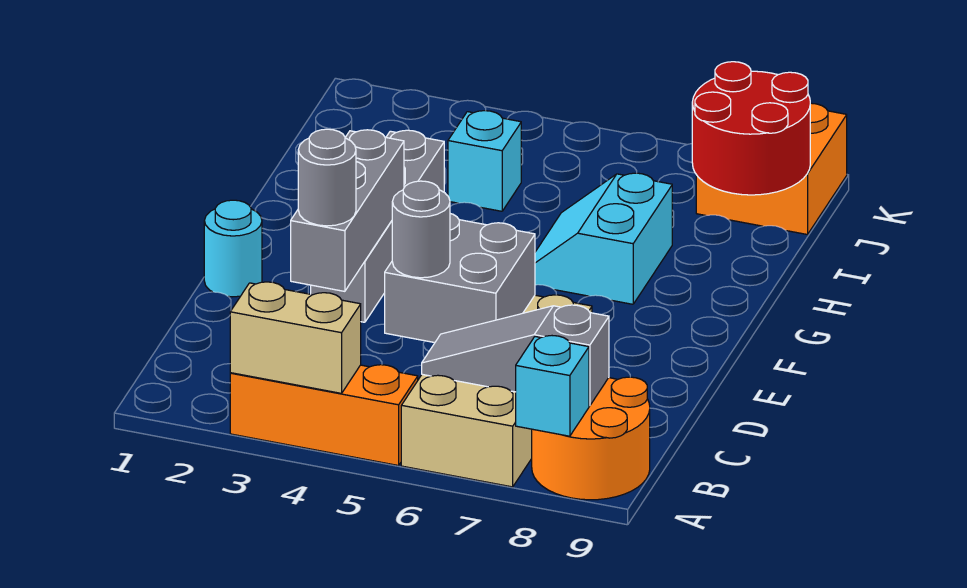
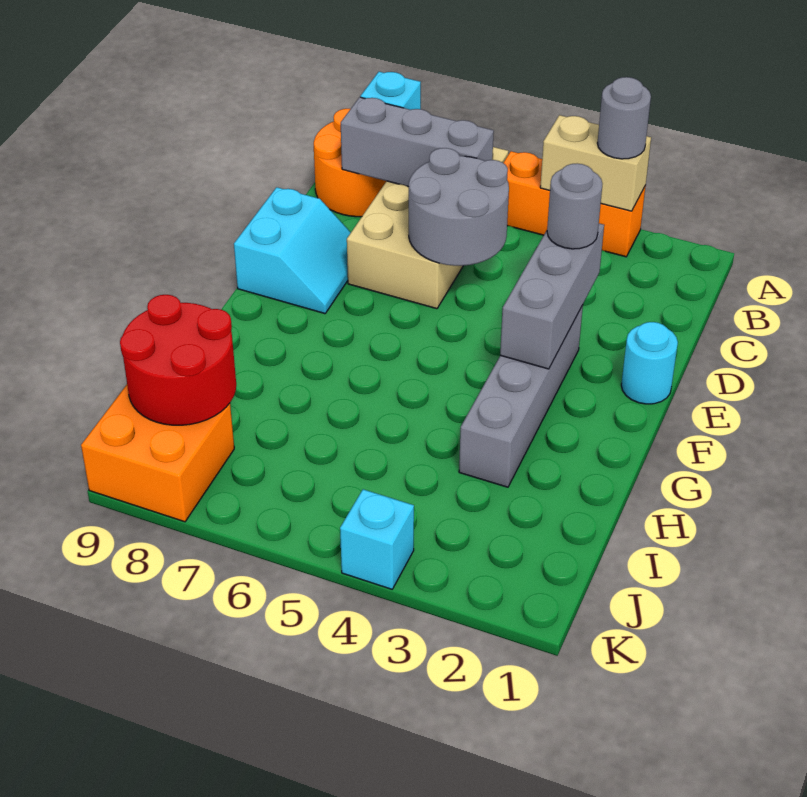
grey 1x3 slope [422,305,609,406] -> grey 1x3 brick [341,97,494,187]
grey 2x2 brick [385,214,535,343] -> grey 2x2 round brick [409,148,509,266]
grey 1x1 round brick [392,181,450,278] -> grey 1x1 round brick moved to [597,77,651,159]
cyan 2x2 slope [535,173,672,304] -> cyan 2x2 slope moved to [234,187,351,314]
cyan 1x1 brick [448,111,521,211] -> cyan 1x1 brick moved to [340,489,414,589]

